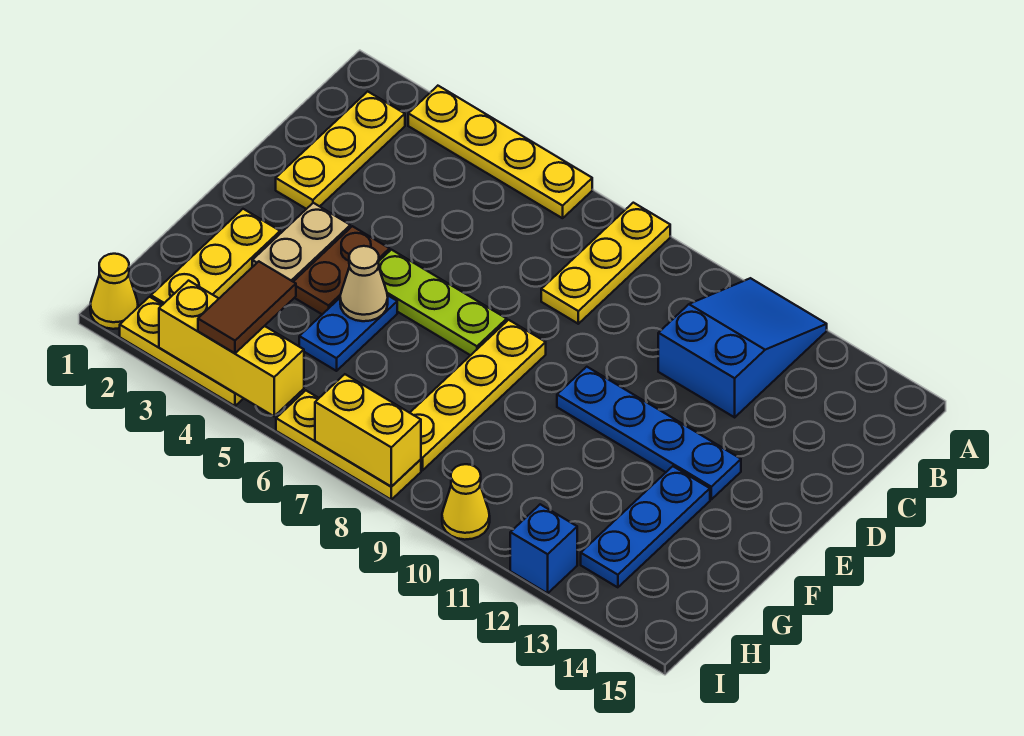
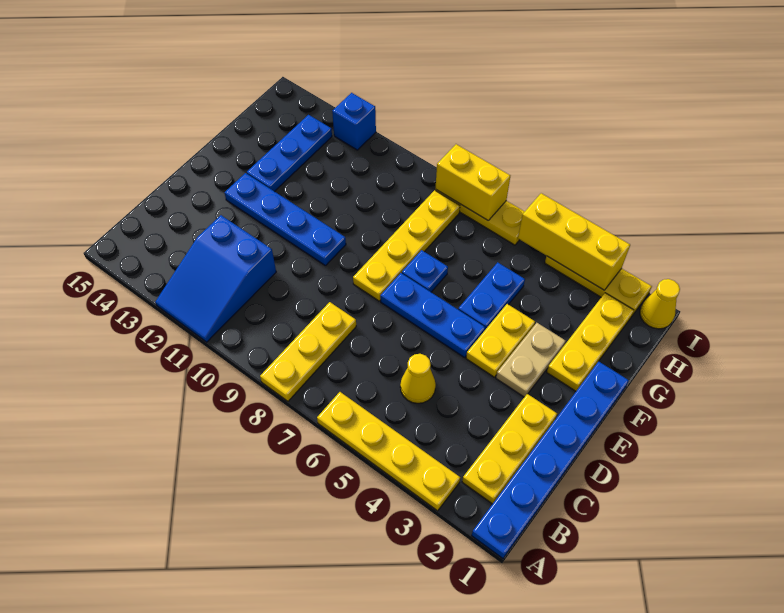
none -> blue 1x6 plate [472,361,629,558]
brown 1x2 plate [293,226,390,314] -> yellow 1x2 plate [466,304,535,377]
lime 1x3 plate [379,250,507,355] -> blue 1x3 plate [380,273,485,357]
tan 1x1 cone [340,246,388,321] -> none
none -> blue 1x1 plate [402,250,448,292]
brown 1x2 tile [198,261,296,353] -> none
yellow 1x1 cone [442,464,490,540] -> yellow 1x1 cone moved to [400,354,436,403]

